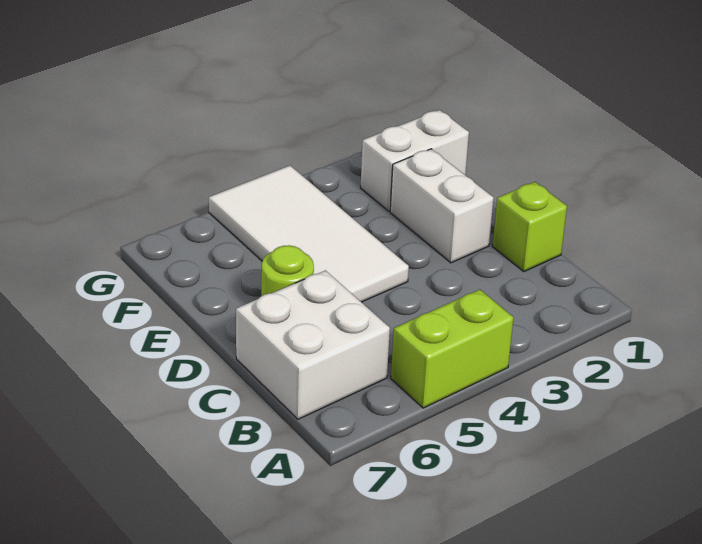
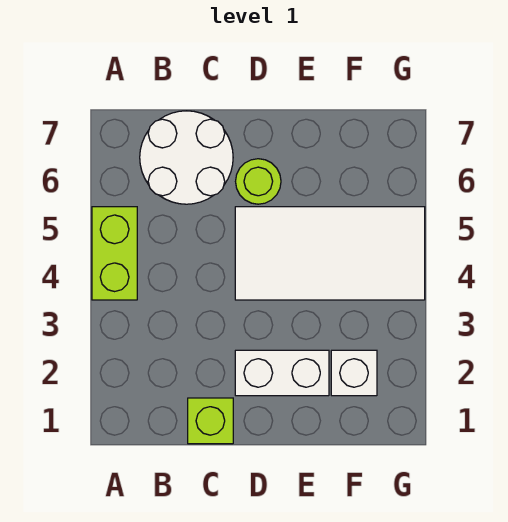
white 2x2 brick [236,271,390,419] -> white 2x2 round brick [140,111,233,204]
white 1x2 brick [361,110,469,211] -> white 1x1 brick [331,350,377,396]

